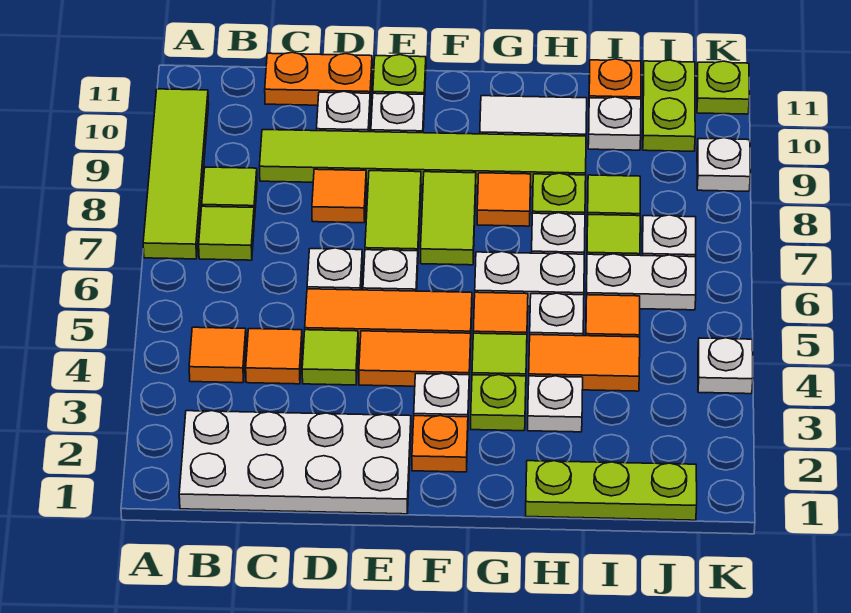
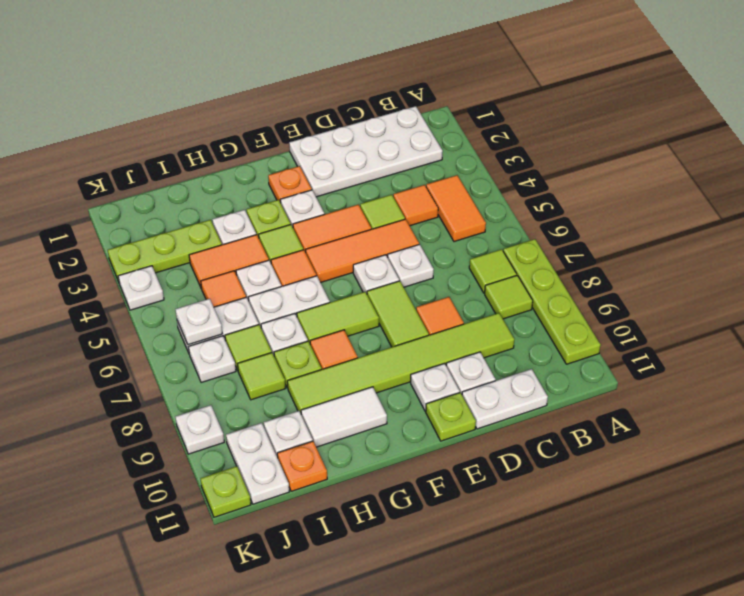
lime 1x4 tile [143,89,209,259] -> lime 1x4 plate [503,239,601,364]
orange 1x1 tile [189,327,246,383] -> orange 1x2 tile [426,175,486,242]
orange 1x2 plate [265,52,372,105] -> white 1x2 plate [462,369,548,429]
lime 1x2 tile [421,172,476,265] -> lime 1x2 tile turned to [297,292,379,343]
lime 1x3 plate [526,461,697,520] -> lime 1x3 plate moved to [108,220,222,282]
none -> white 1x1 plate [175,299,222,345]
lime 1x2 plate [643,60,695,151] -> white 1x2 plate [226,423,289,504]

